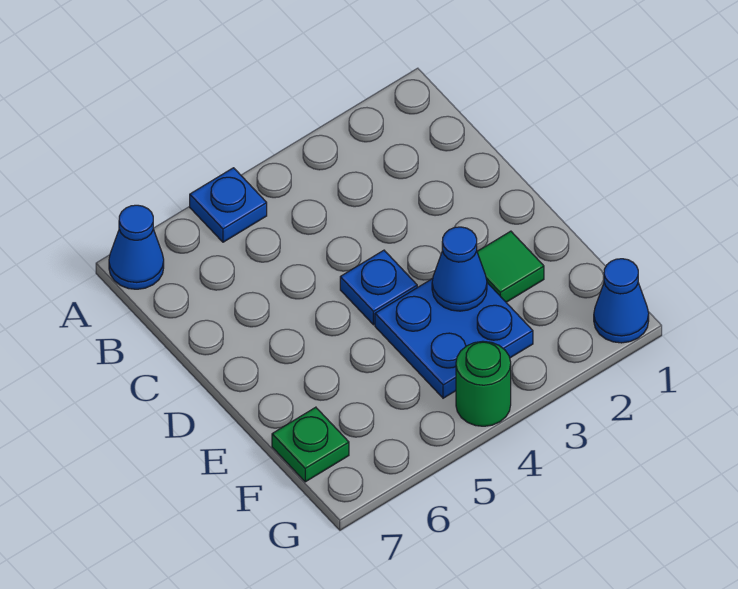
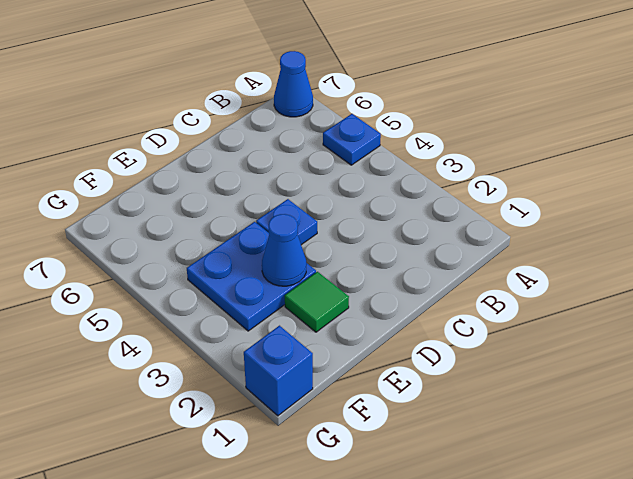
green 1x1 plate [272,407,349,482] -> none
blue 1x1 cone [594,259,649,343] -> blue 1x1 brick [244,326,313,416]
green 1x1 round brick [456,341,511,426] -> none

